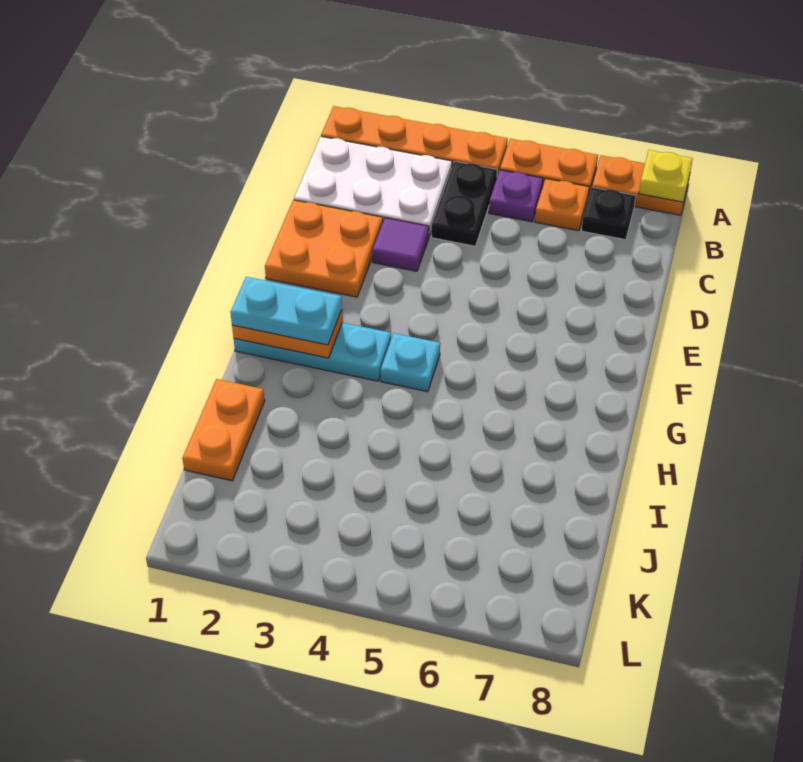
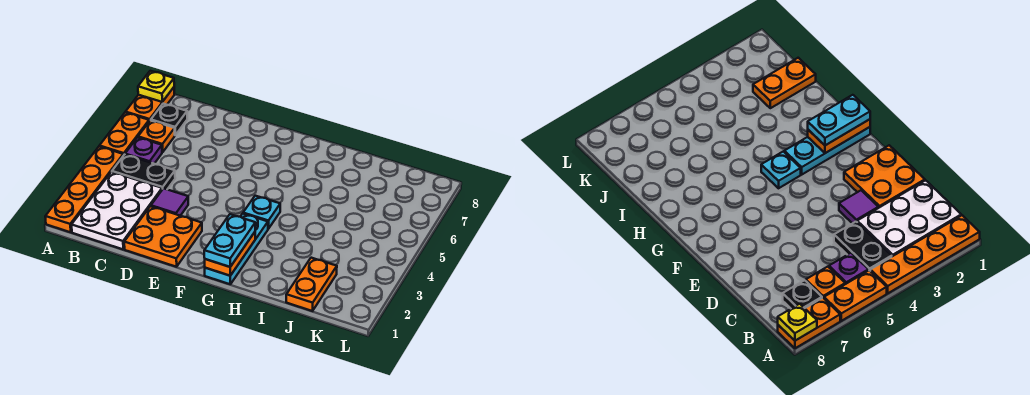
orange 1x2 plate [182,379,265,481] -> orange 1x2 plate turned to [286,258,337,311]

